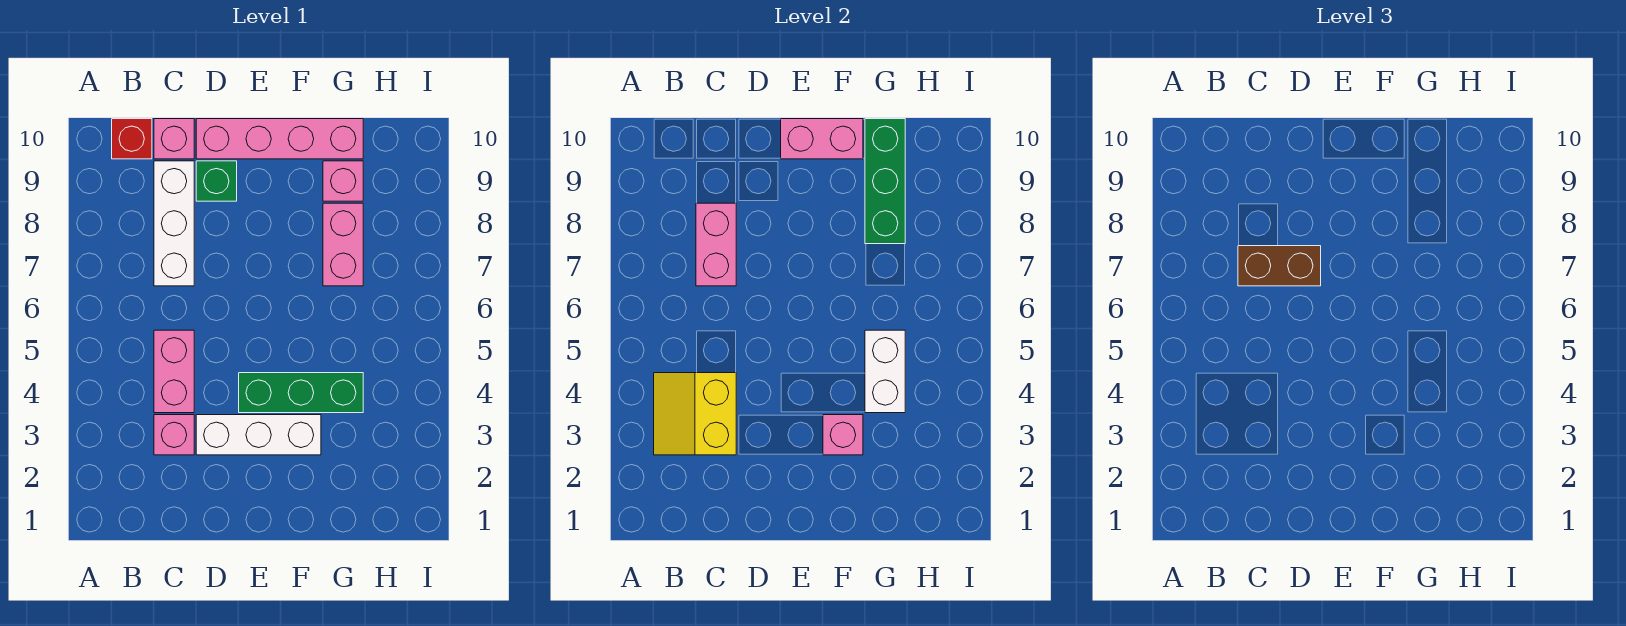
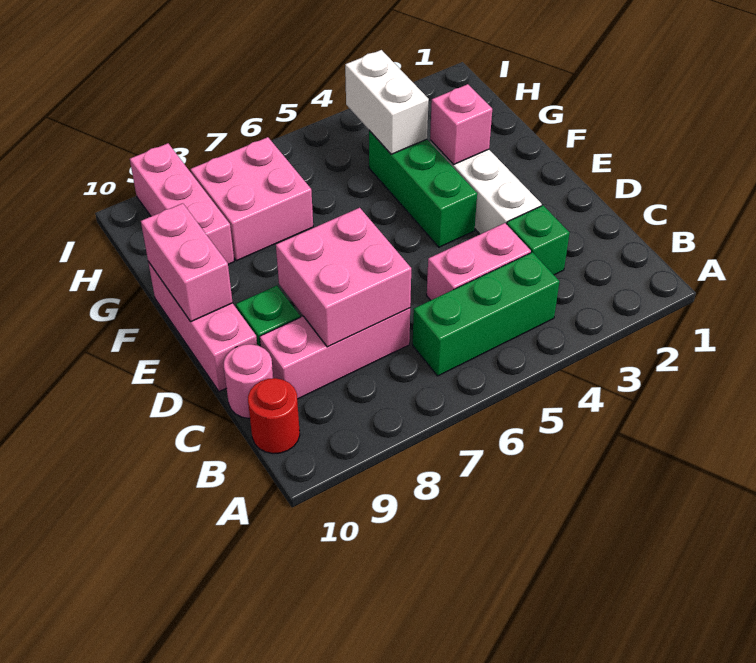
yellow 2x2 slope [654,373,736,455] -> none
red 1x1 brick [112,119,152,159] -> red 1x1 round brick [248,378,300,454]
pink 1x1 brick [154,415,194,455] -> green 1x1 brick [507,206,569,275]
white 1x3 brick [154,161,194,286] -> pink 1x3 brick [260,308,410,399]
pink 1x2 brick [696,203,736,286] -> pink 2x2 brick [276,208,411,347]
brown 1x2 brick [1238,246,1321,286] -> none
pink 1x1 brick [154,119,194,159] -> pink 1x1 round brick [224,344,273,418]
pink 1x4 brick [196,119,363,159] -> pink 1x3 brick [148,262,257,392]
white 1x2 brick [865,330,905,413] -> white 1x2 brick turned to [345,50,429,154]
pink 1x2 brick [323,203,363,286] -> pink 2x2 brick [191,137,313,261]
green 1x3 brick [865,119,905,244] -> green 1x3 brick moved to [413,252,559,376]
pink 1x1 brick [323,161,363,201] -> pink 1x3 brick [130,143,234,264]

